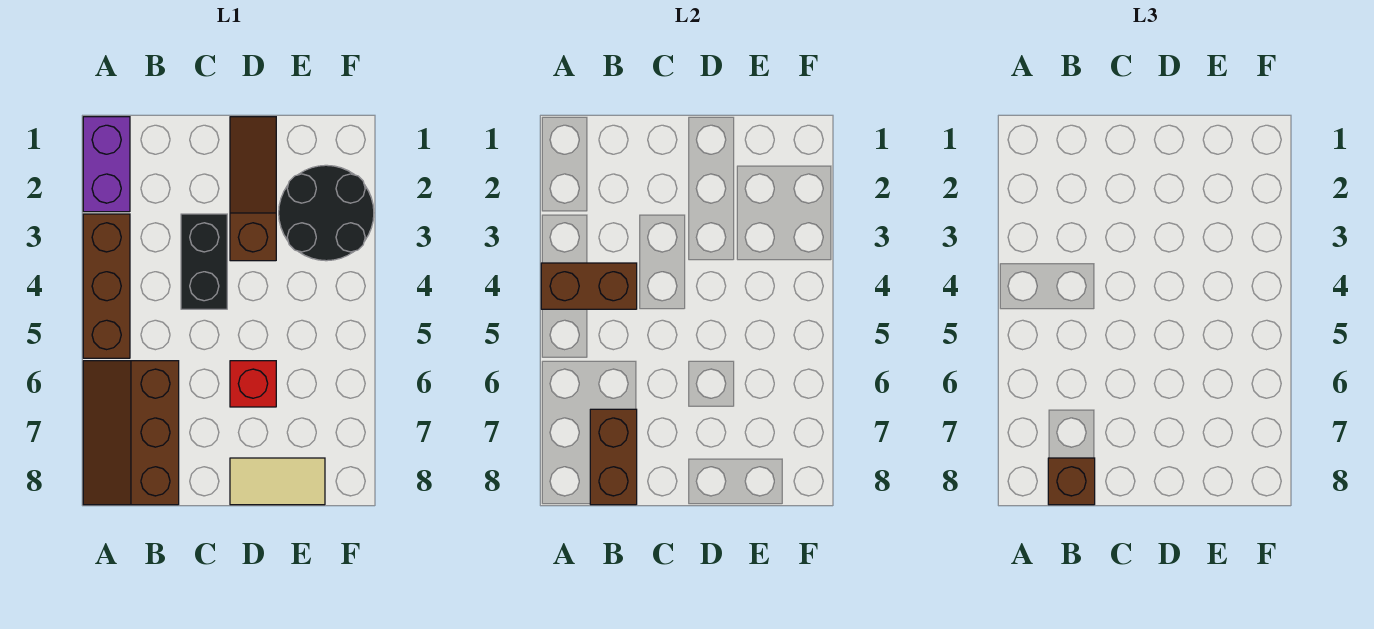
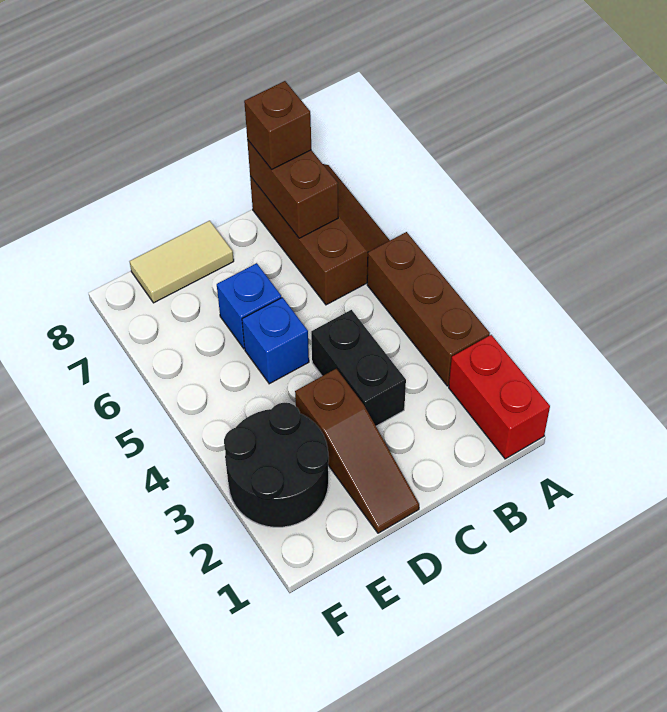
purple 1x2 brick [83,117,130,212] -> red 1x2 brick [449,335,550,459]
brown 1x2 brick [541,263,637,309] -> none
none -> blue 1x1 brick [242,297,309,384]
red 1x1 brick [230,361,276,407] -> blue 1x1 brick [217,263,282,349]

